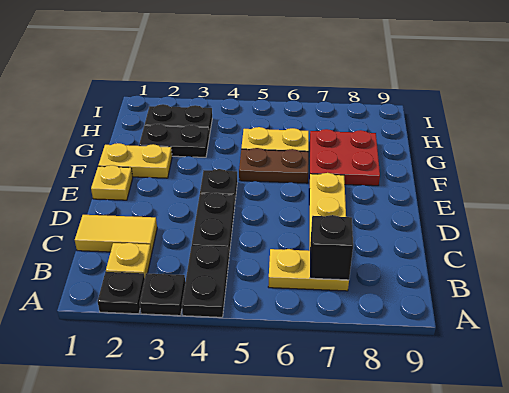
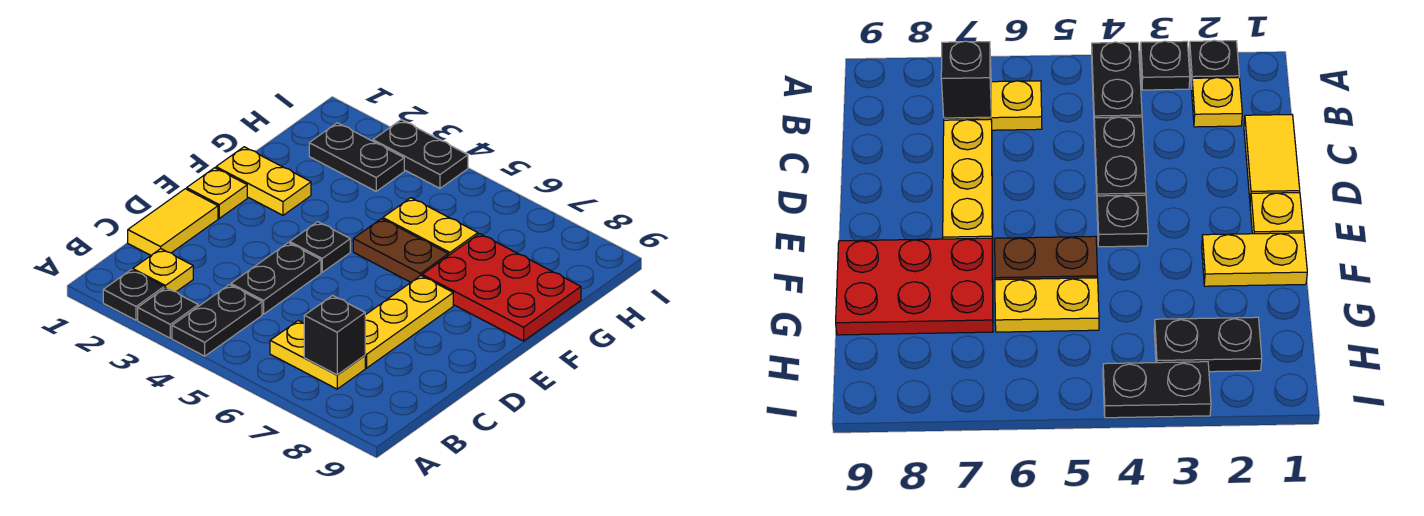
yellow 1x2 tile [75,215,157,253] -> yellow 1x2 tile turned to [128,189,218,255]
red 2x2 plate [310,129,380,186] -> red 2x3 plate [422,234,581,341]
black 1x2 plate [139,124,209,157] -> black 1x2 plate moved to [373,120,468,188]

